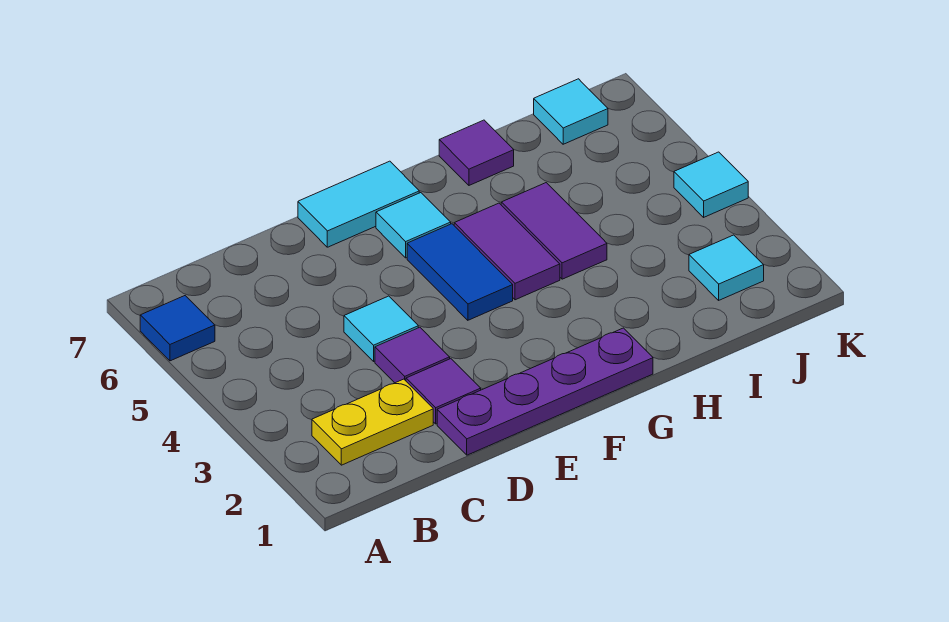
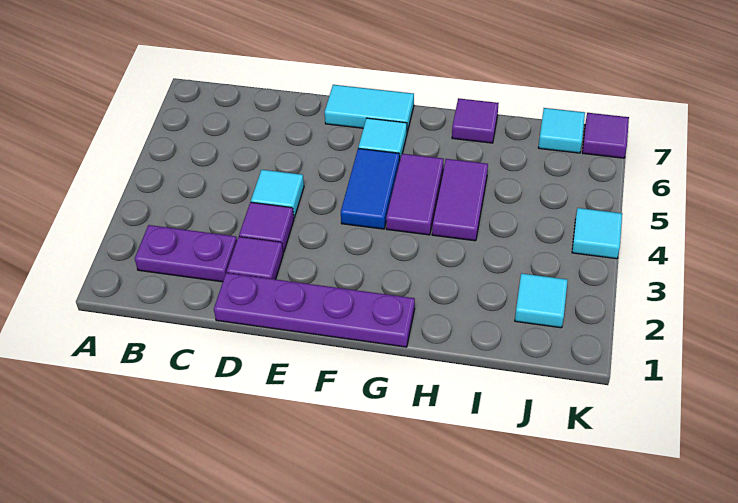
blue 1x1 tile [140,296,215,361] -> none
yellow 1x2 plate [312,379,433,465] -> purple 1x2 plate [135,225,237,282]
none -> purple 1x1 tile [582,113,629,158]

